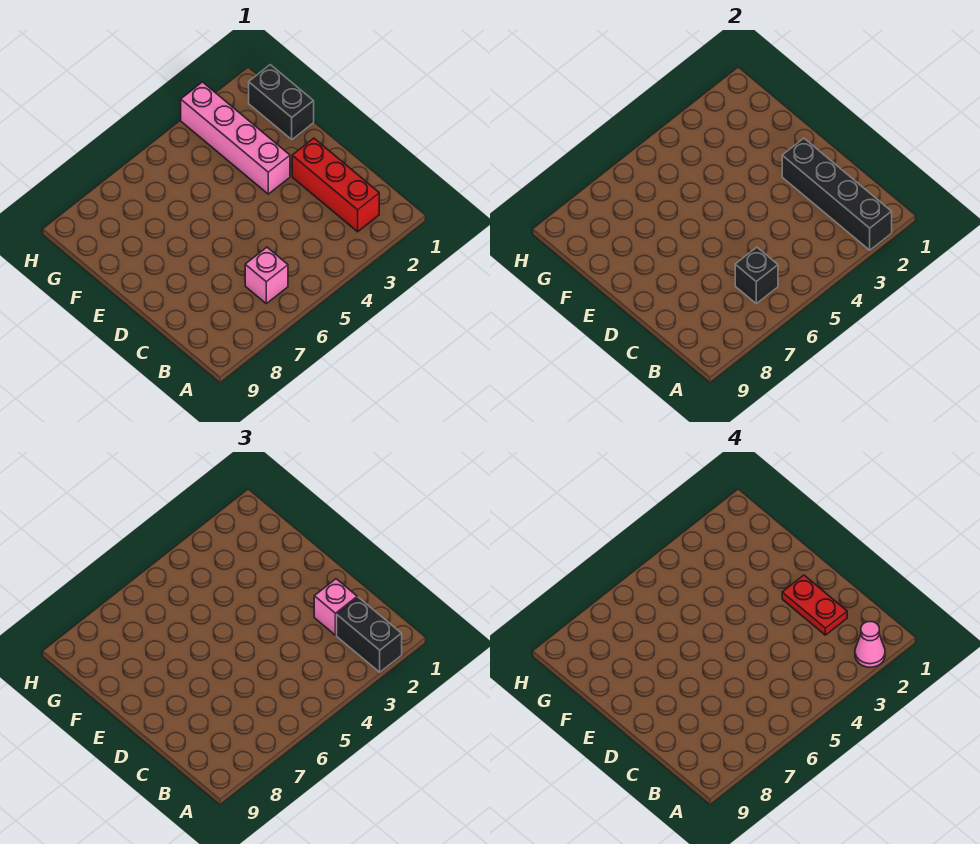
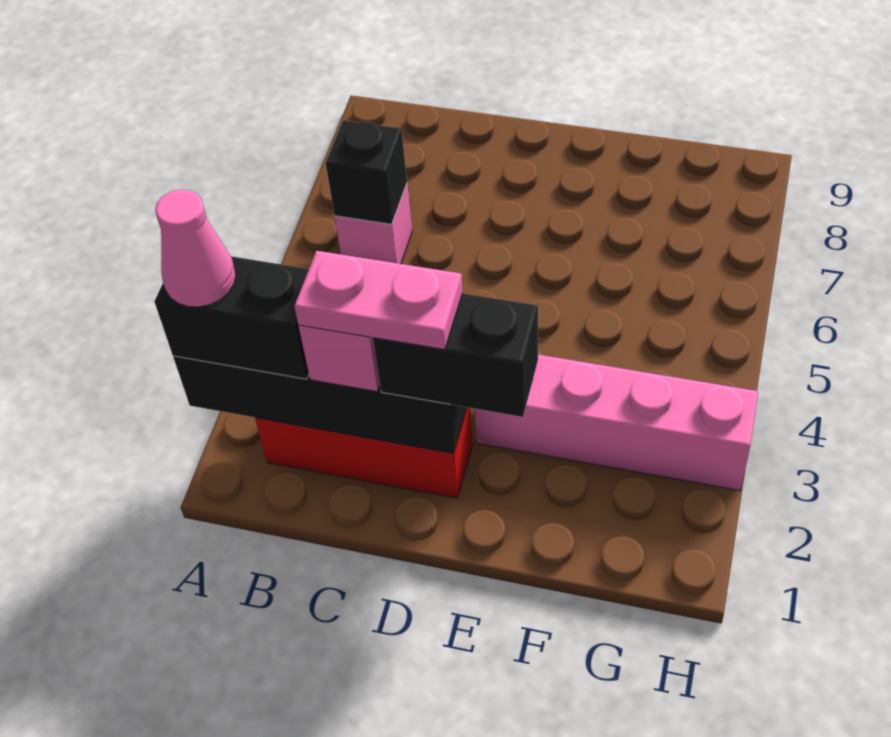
red 1x2 plate [782,575,847,635] -> pink 1x2 plate [294,251,463,350]
black 1x2 brick [249,65,314,139] -> black 1x2 brick moved to [373,293,538,417]

